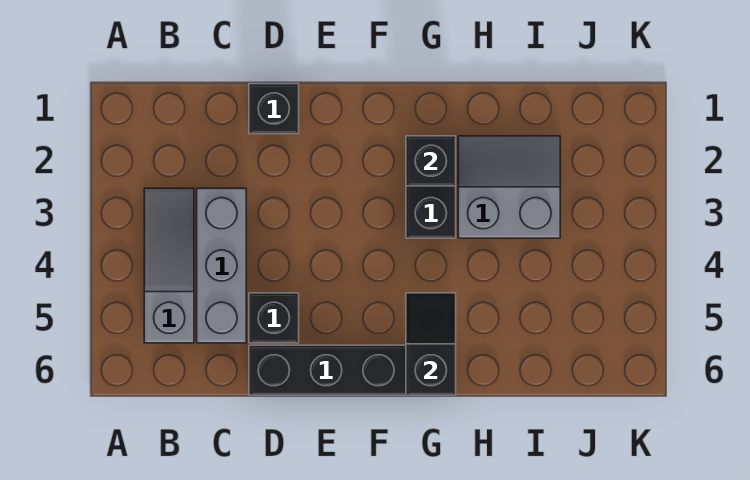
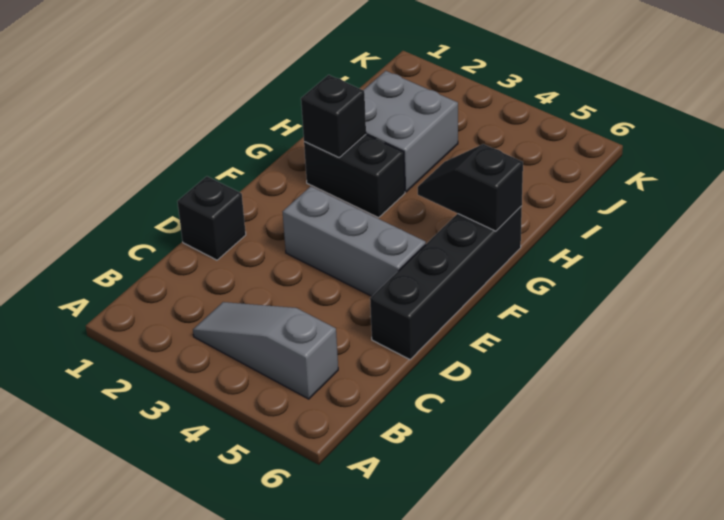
grey 1x3 brick [197,188,246,343] -> grey 1x3 brick moved to [283,186,426,296]
black 1x1 brick [249,293,299,343] -> none
grey 2x2 slope [458,136,560,238] -> grey 2x2 brick [364,71,458,192]

